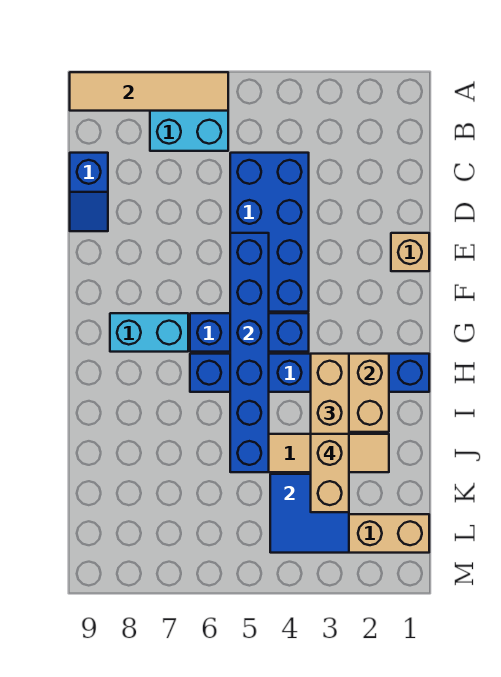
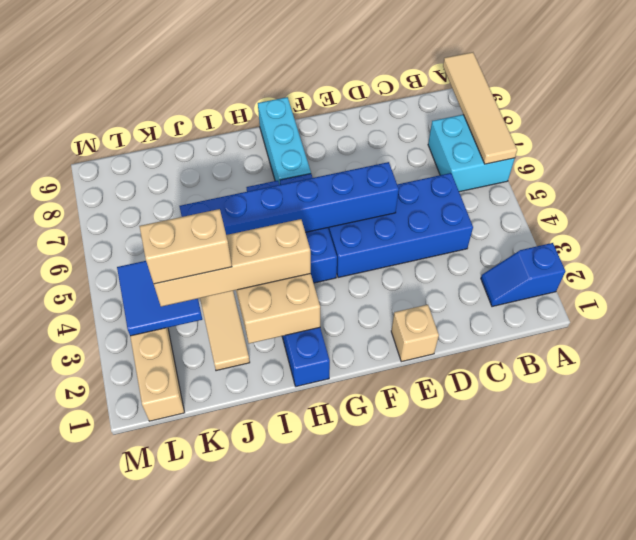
blue 1x2 slope [70,153,108,231] -> blue 1x2 slope moved to [481,243,565,307]
cyan 1x2 brick [110,313,188,352] -> cyan 1x3 brick [258,97,311,185]

